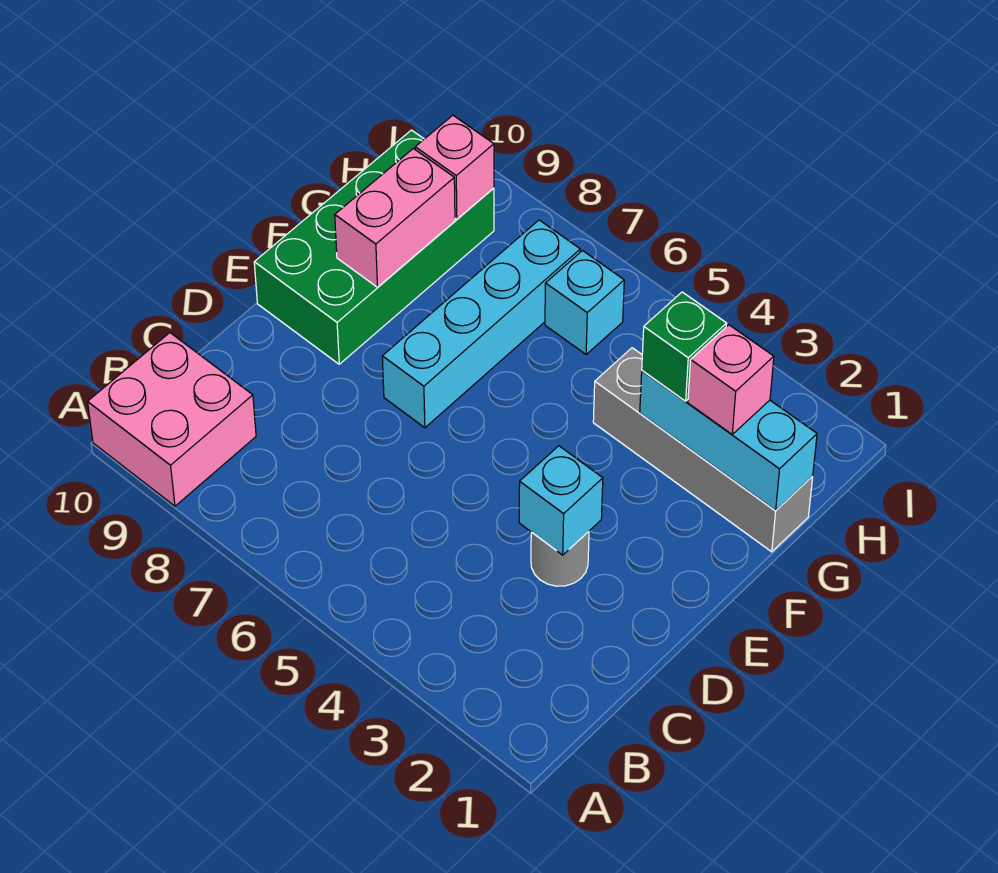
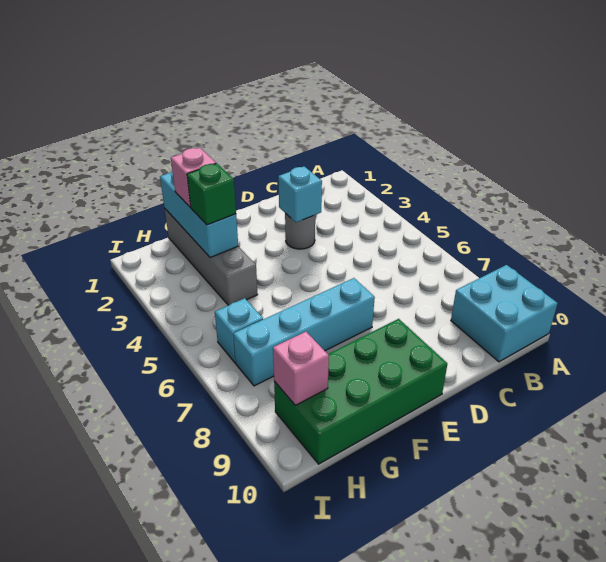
pink 2x2 brick [88,333,256,506] -> cyan 2x2 brick [451,265,558,362]
pink 1x2 brick [335,149,455,287] -> none

